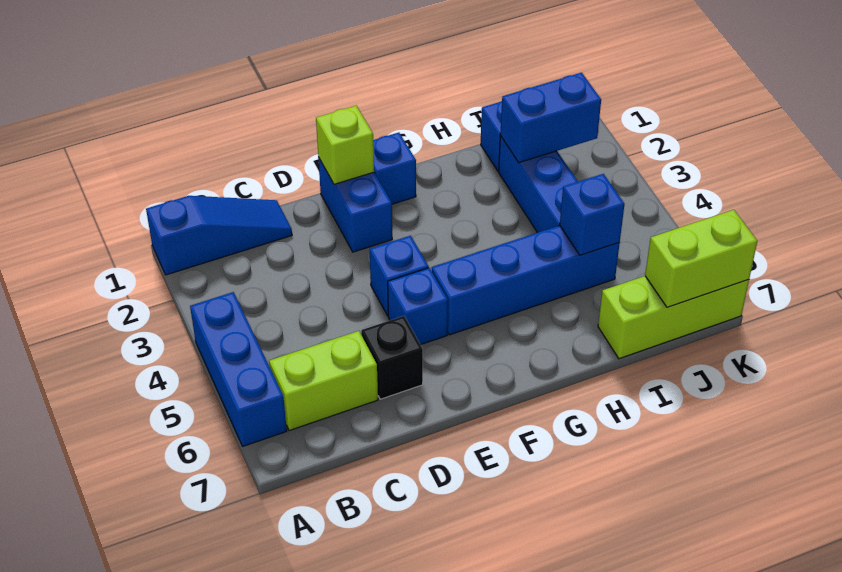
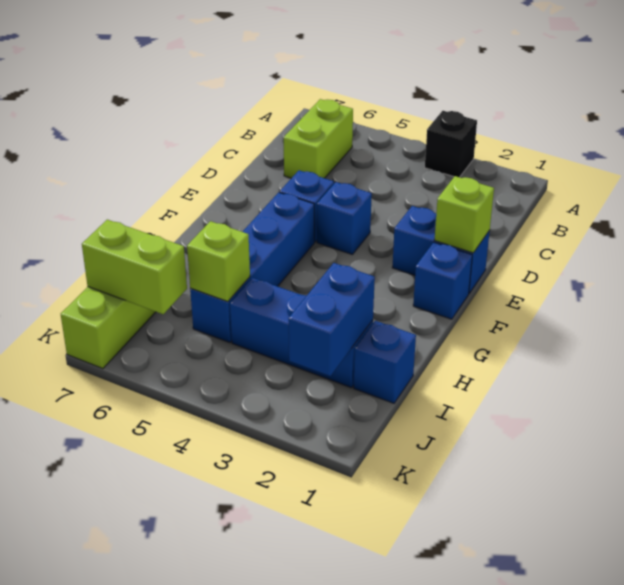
blue 1x3 slope [146,196,292,275] -> none
blue 1x3 brick [190,292,287,446] -> none
black 1x1 brick [361,316,423,399] -> black 1x1 brick moved to [425,111,477,177]
blue 1x1 brick [560,174,625,255] -> lime 1x1 brick [187,221,250,302]
lime 1x2 brick [645,210,757,307] -> lime 1x2 brick turned to [82,220,187,314]

